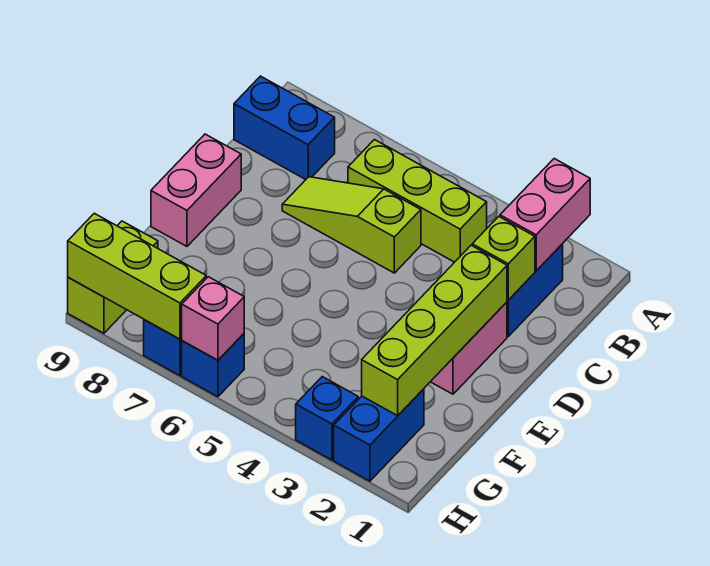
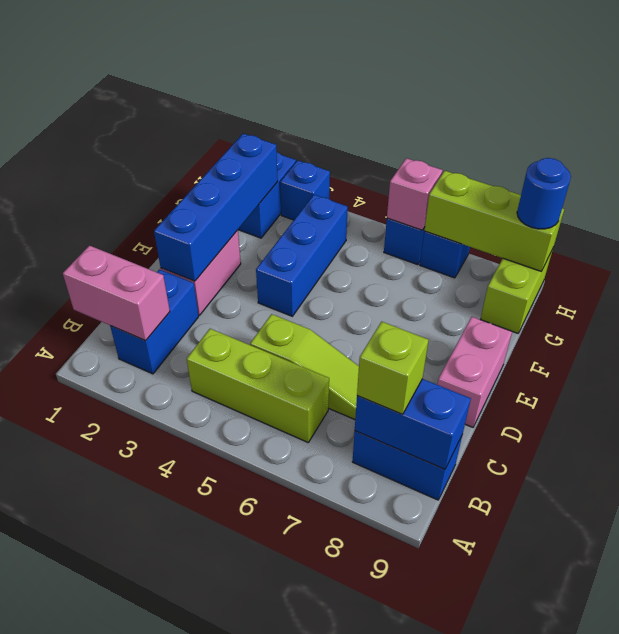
pink 1x2 brick [500,159,590,271] -> pink 1x2 brick turned to [63,246,170,341]
none -> blue 1x2 brick [355,379,471,469]
lime 1x1 brick [472,216,535,300] -> lime 1x1 brick moved to [357,322,428,414]
lime 1x4 brick [362,245,507,416] -> blue 1x4 brick [154,134,278,281]
none -> blue 1x3 brick [256,195,348,316]
none -> blue 1x1 round brick [517,158,571,229]

